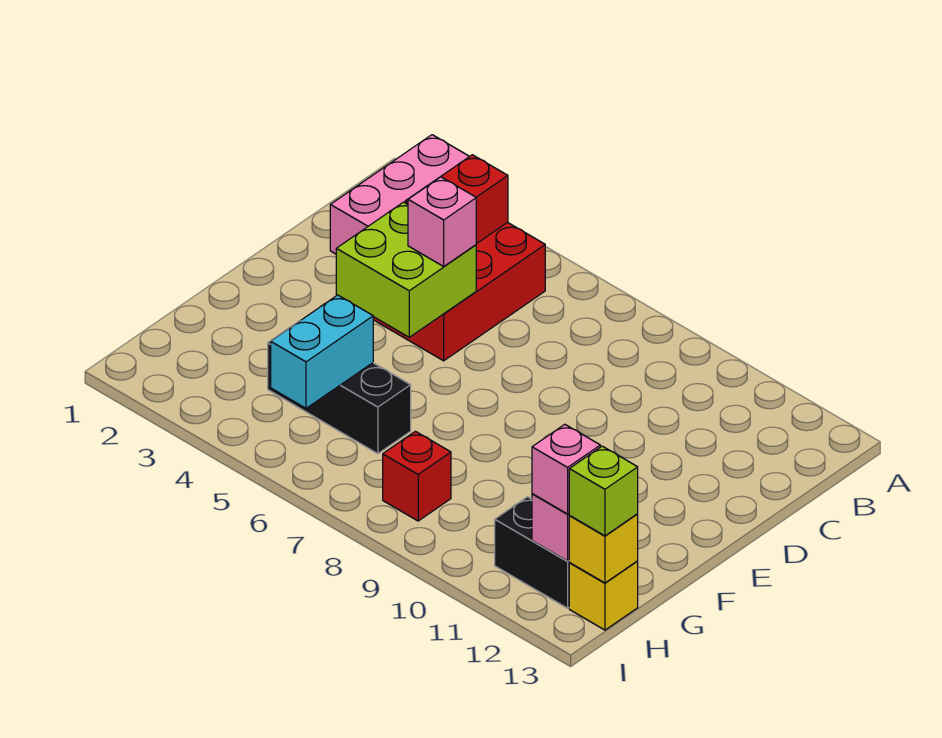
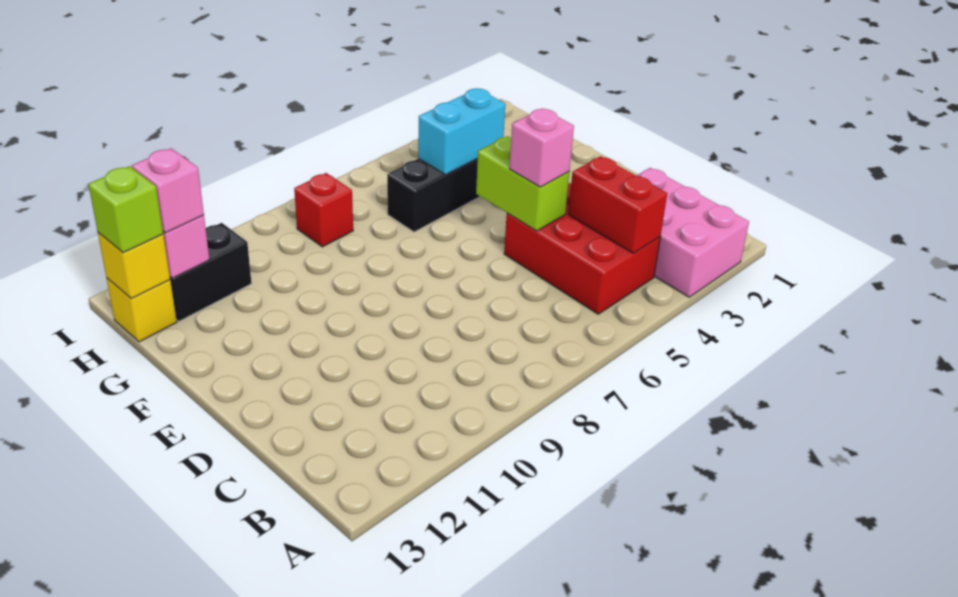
lime 2x2 brick [336,202,476,337] -> lime 1x2 brick [476,136,569,231]
cyan 1x2 brick [271,295,373,408] -> cyan 1x2 brick turned to [418,88,505,175]

